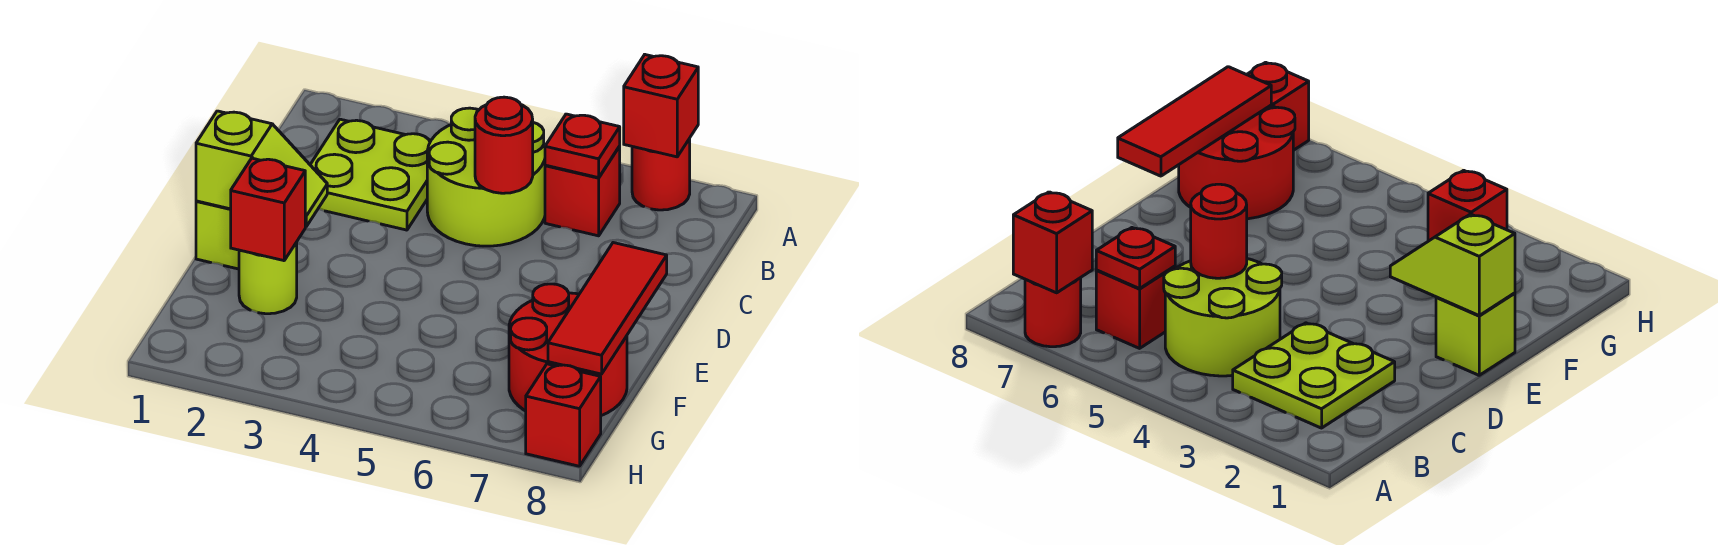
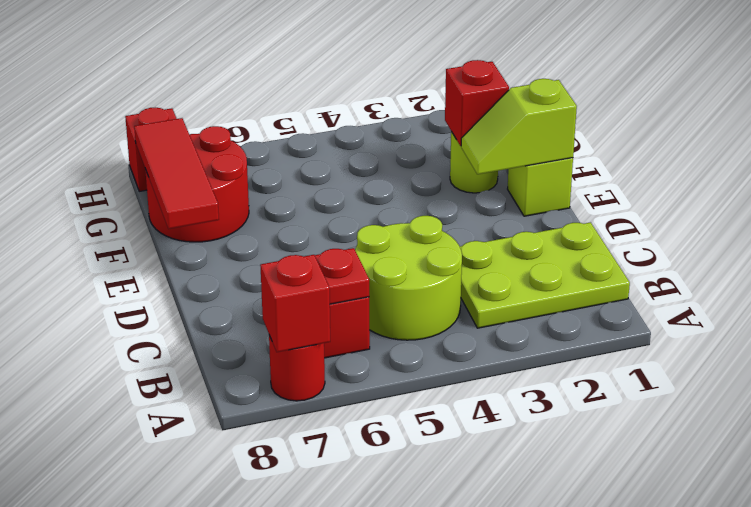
lime 2x2 plate [310,119,431,230] -> lime 2x3 plate [460,222,630,328]
red 1x1 round brick [475,97,533,193] -> none

